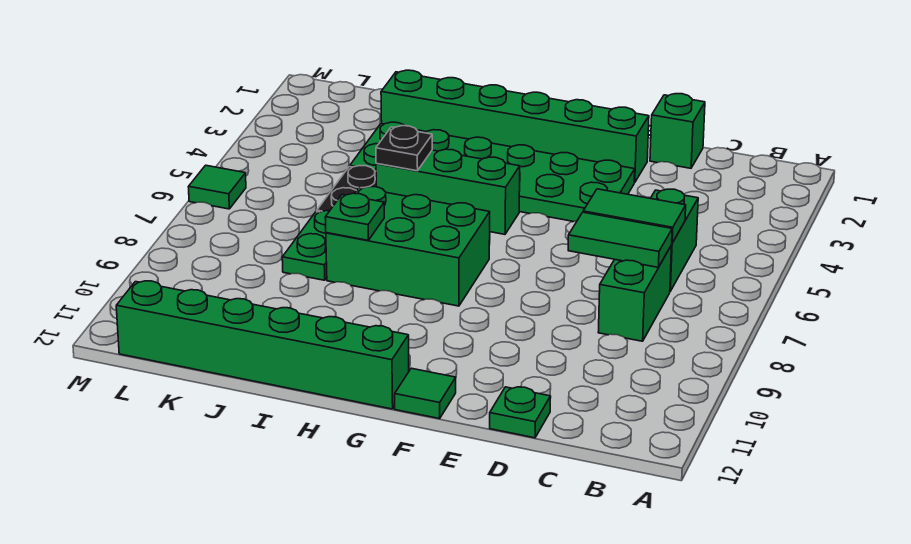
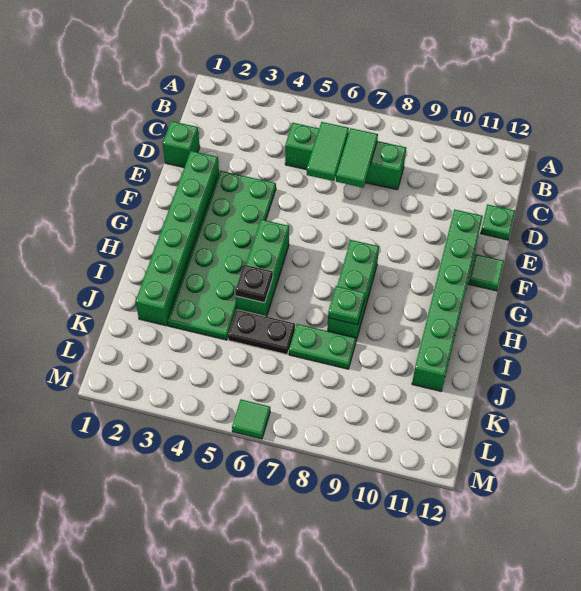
green 2x3 brick [326,187,490,306] -> green 1x3 brick [327,240,379,340]
green 1x6 brick [116,281,409,409] -> green 1x6 brick moved to [412,210,483,391]

